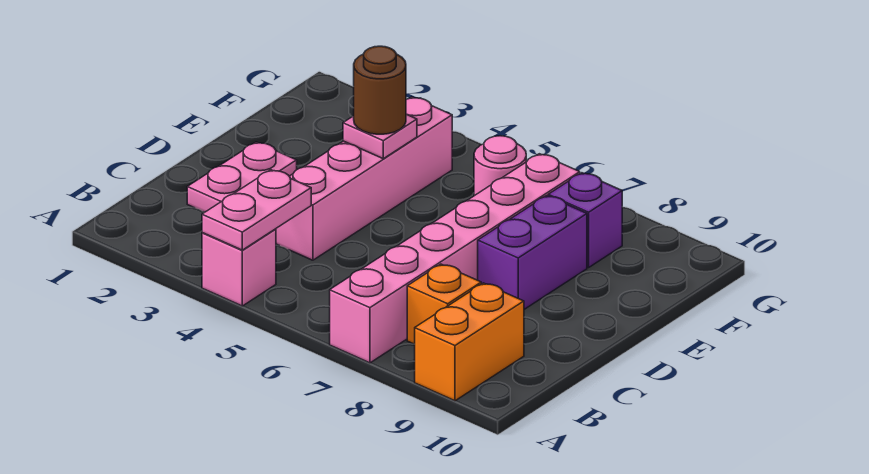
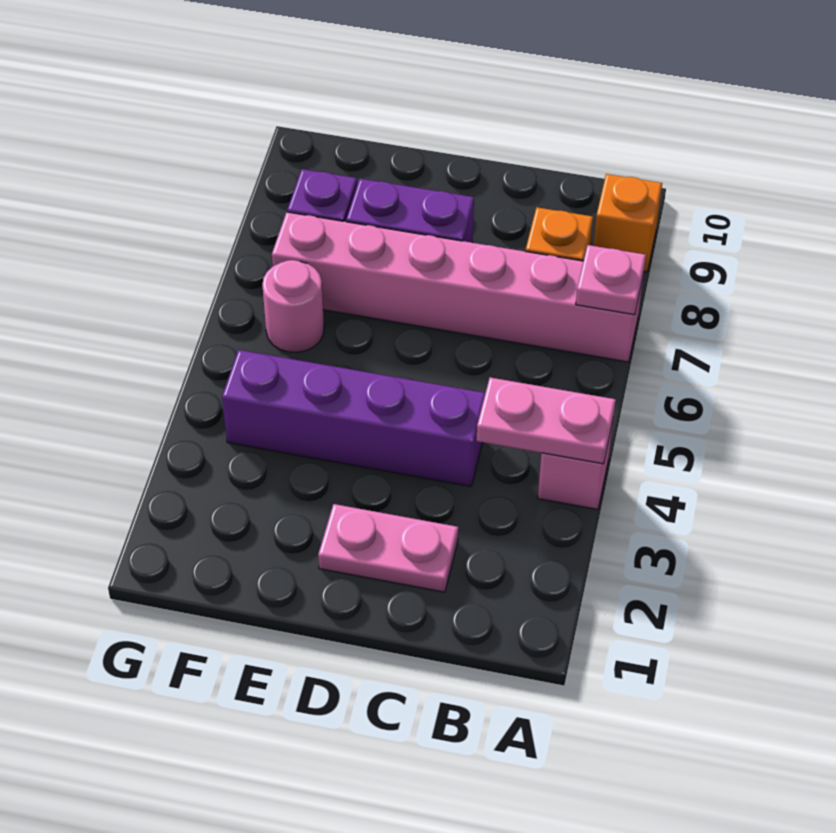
orange 1x2 brick [415,283,524,401] -> orange 1x1 brick [593,174,662,272]
pink 1x4 brick [276,97,452,260] -> purple 1x4 brick [222,350,485,487]
pink 1x1 plate [343,114,417,159] -> pink 1x1 plate moved to [576,245,646,315]
brown 1x1 round brick [354,46,406,134] -> none

